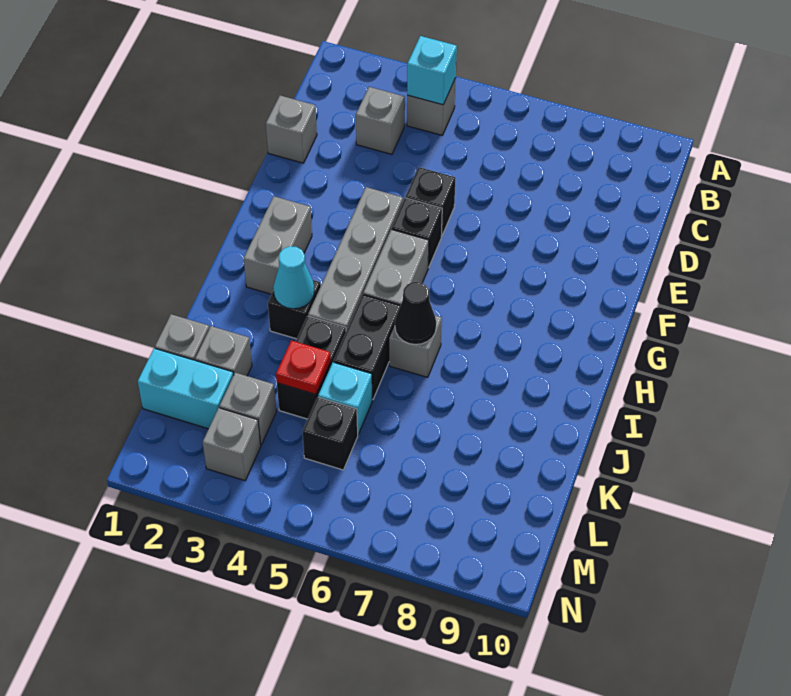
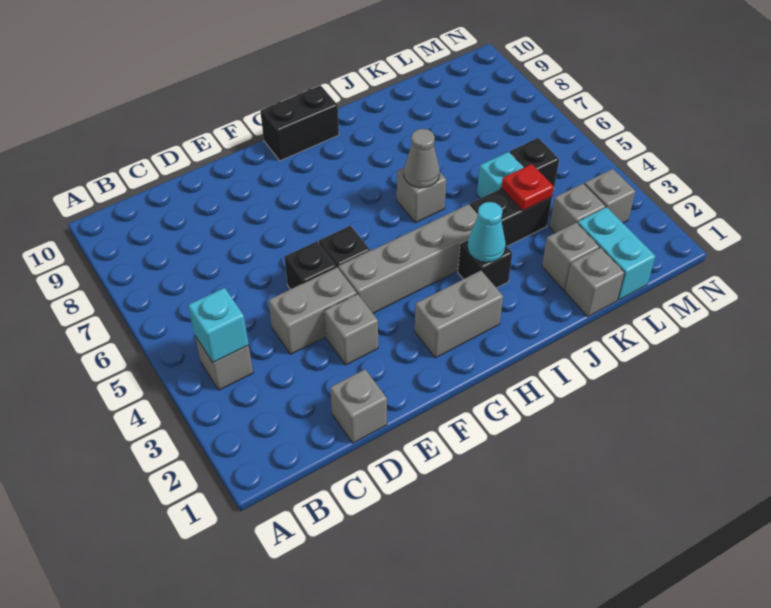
grey 1x1 brick [356,87,405,154] -> grey 1x1 brick moved to [324,294,378,365]
grey 1x2 brick [363,229,429,305] -> grey 1x2 brick moved to [268,267,357,354]
black 1x2 brick [334,295,400,400] -> black 1x2 brick moved to [260,85,339,161]
black 1x1 cone [395,282,436,345] -> grey 1x1 cone [404,129,440,188]

